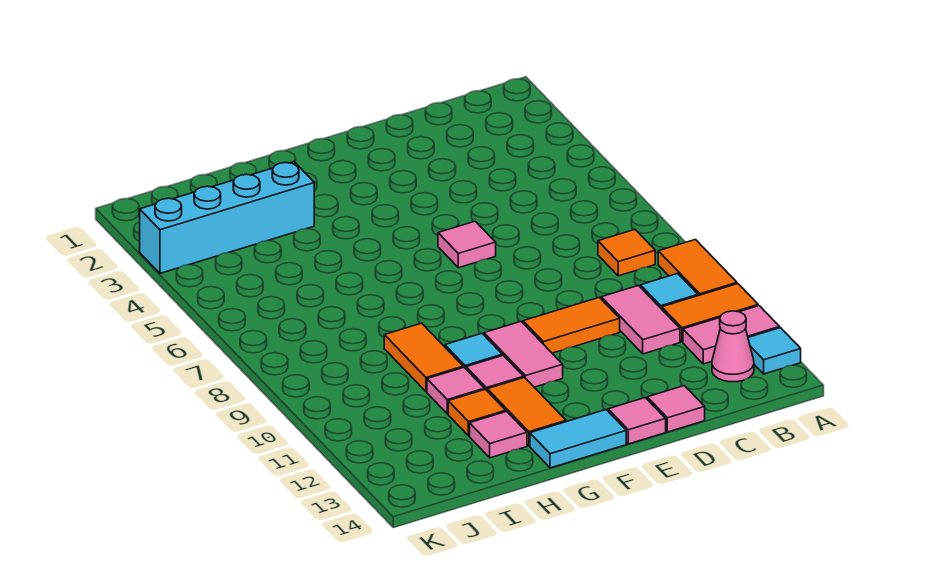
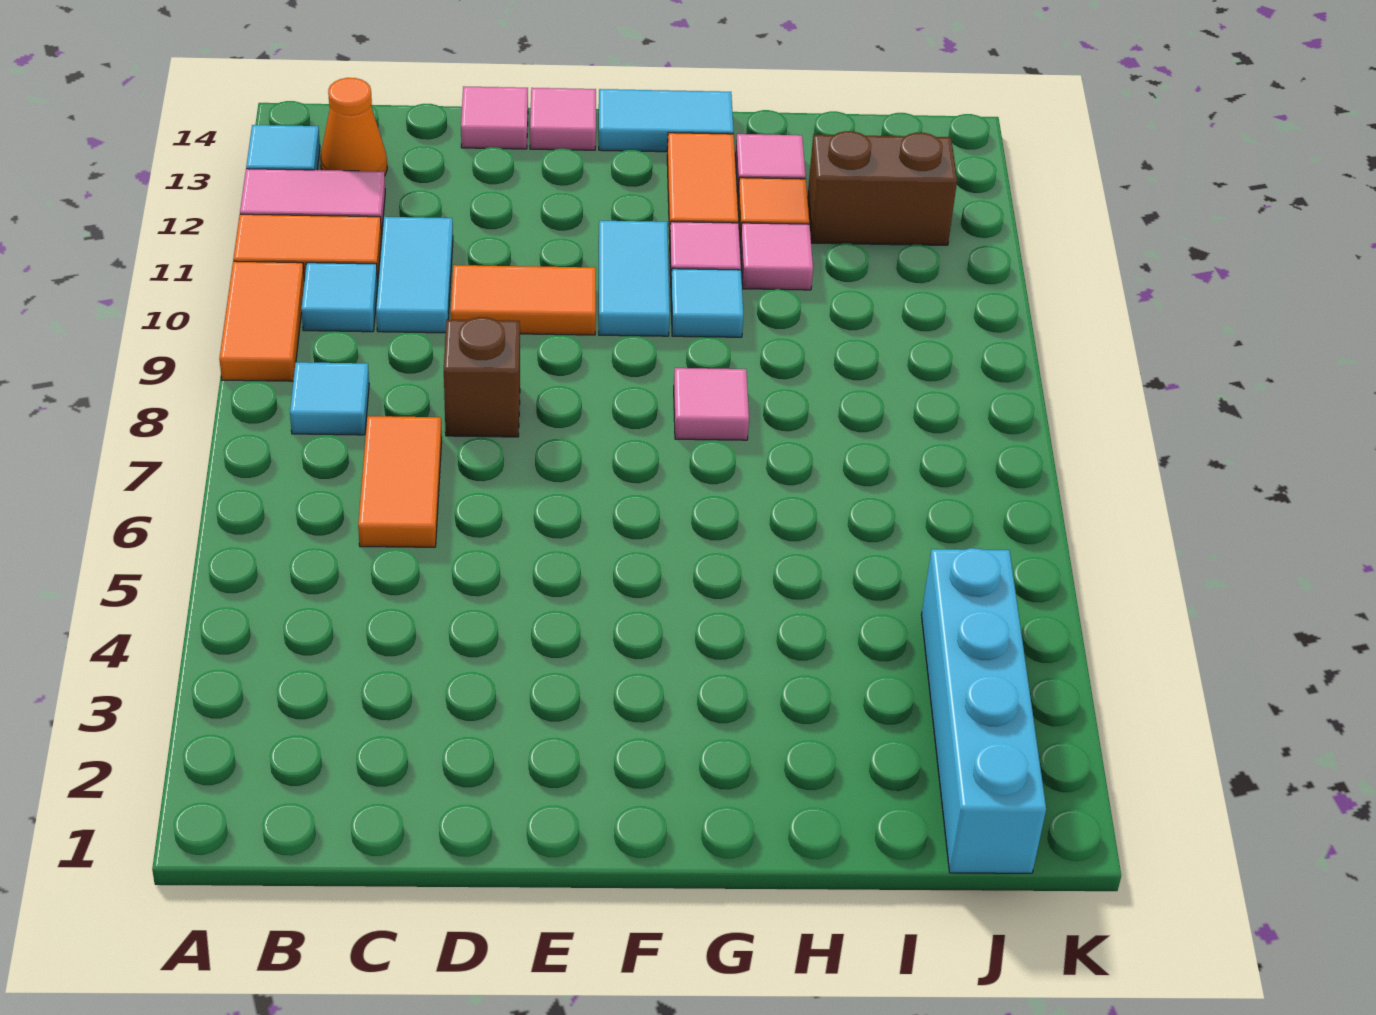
orange 1x1 tile [598,230,655,276] -> cyan 1x1 tile [290,362,369,435]
pink 1x1 cone [712,311,754,382] -> orange 1x1 cone [320,78,387,175]
pink 1x2 tile [601,286,680,354] -> cyan 1x2 tile [376,217,453,333]
none -> brown 1x1 brick [444,317,520,437]
pink 1x1 tile [438,221,496,268] -> pink 1x1 tile moved to [674,368,749,440]
pink 1x2 tile [484,322,563,387] -> cyan 1x2 tile [599,221,670,336]
cyan 1x4 brick [140,162,314,273] -> cyan 1x4 brick turned to [921,548,1046,873]
orange 1x2 tile [384,323,463,392] -> orange 1x2 tile moved to [358,416,442,547]
none -> brown 1x2 brick [807,131,957,245]

